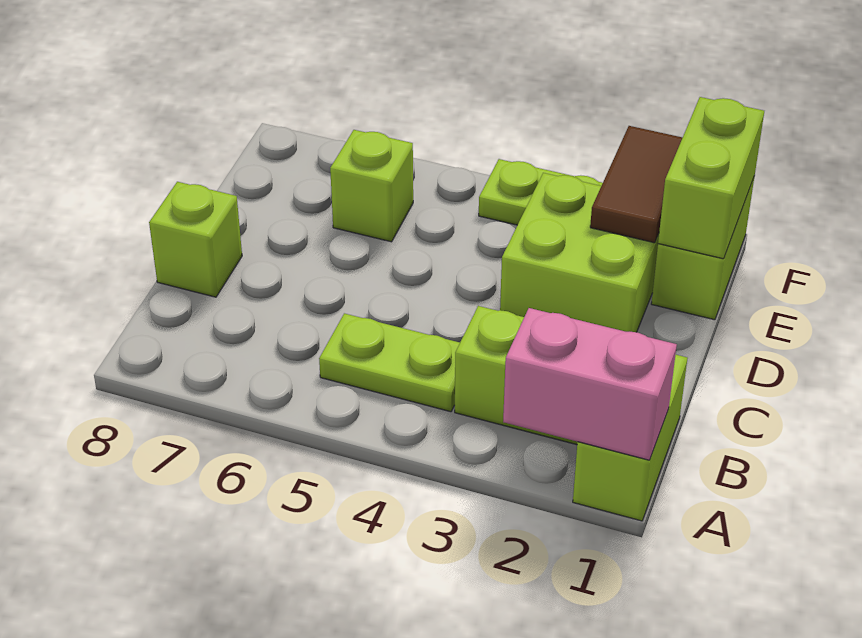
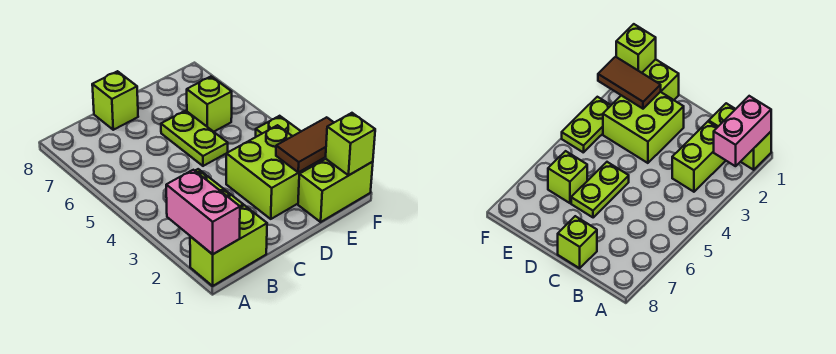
lime 1x2 plate [319,313,460,412] -> lime 1x2 plate moved to [161,111,228,166]
lime 1x2 brick [658,97,764,259] -> lime 1x1 brick [326,113,375,175]

